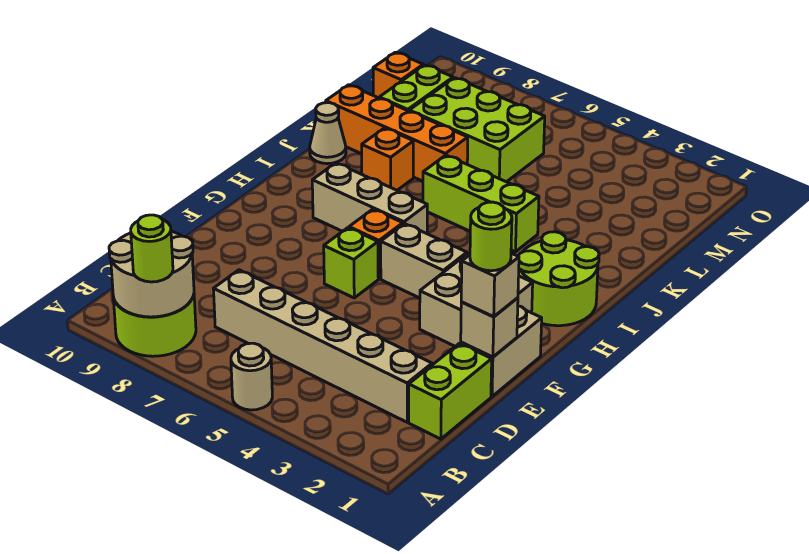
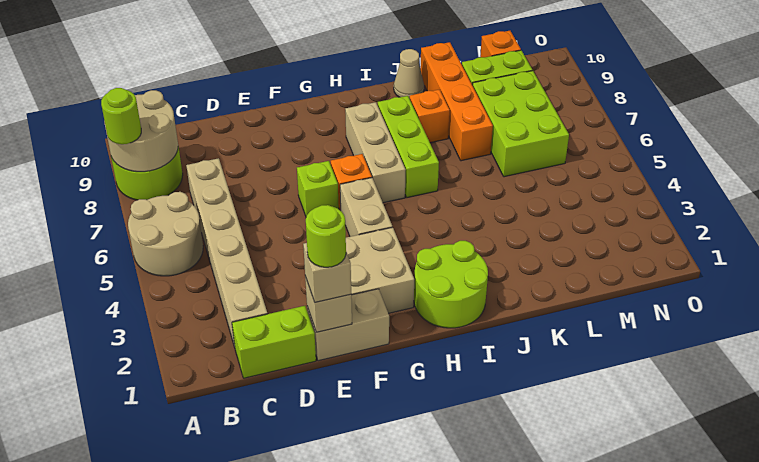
tan 1x1 round brick [231,343,272,410] -> tan 2x2 round brick [128,192,203,276]
lime 1x3 brick [423,155,539,252] -> lime 1x3 brick moved to [378,96,439,198]

